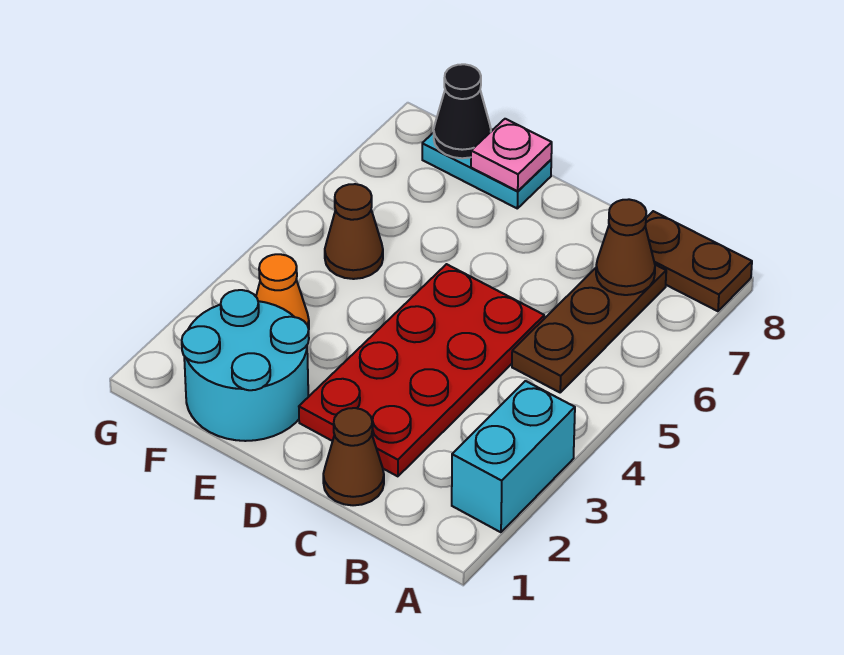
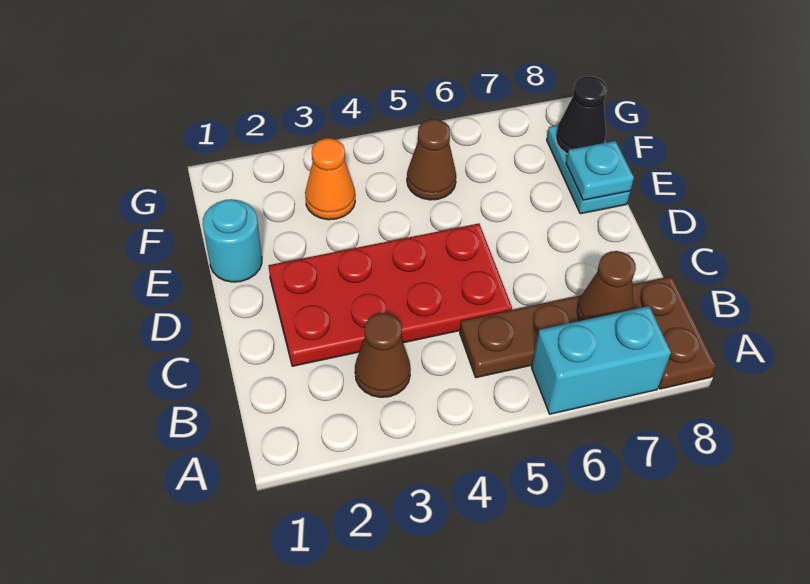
cyan 1x2 brick [452,381,575,532] -> cyan 1x2 brick moved to [532,306,671,414]
brown 1x1 cone [323,408,384,505] -> brown 1x1 cone moved to [355,313,411,397]
cyan 2x2 round brick [182,290,309,441] -> cyan 1x1 round brick [203,199,262,282]
pink 1x1 plate [471,119,552,191] -> cyan 1x1 plate [566,141,634,200]

